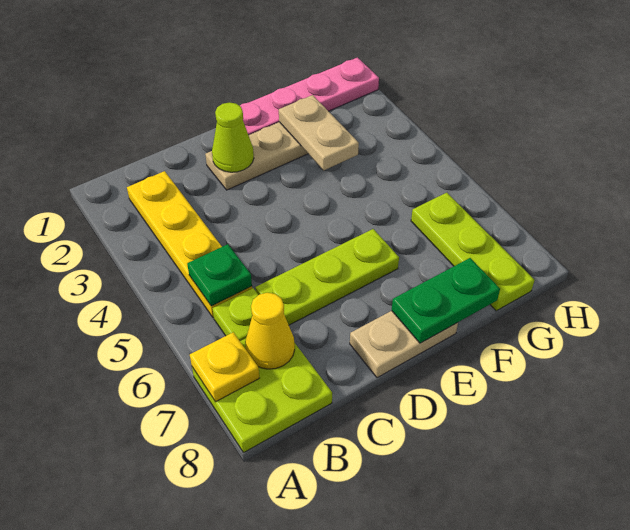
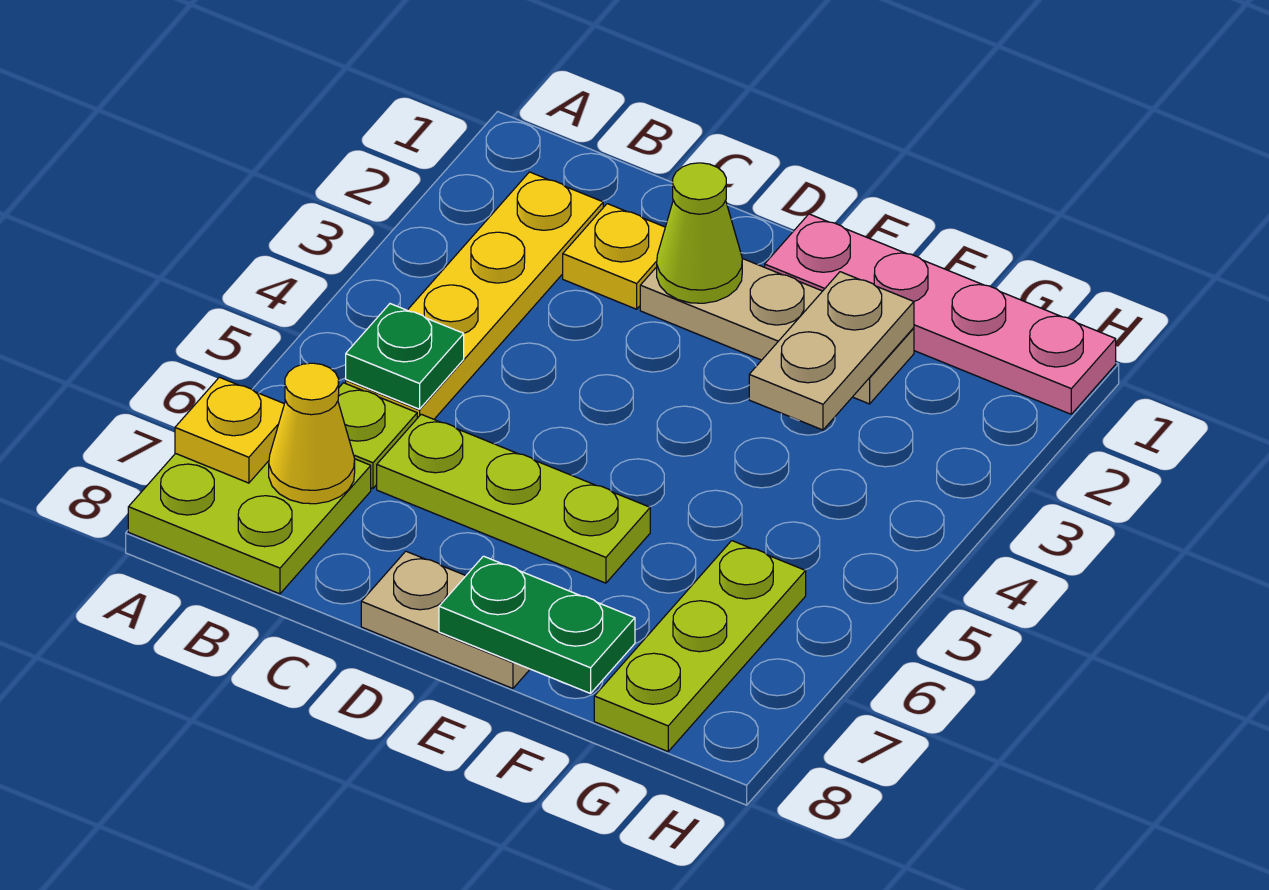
none -> yellow 1x1 plate [563,204,665,309]

